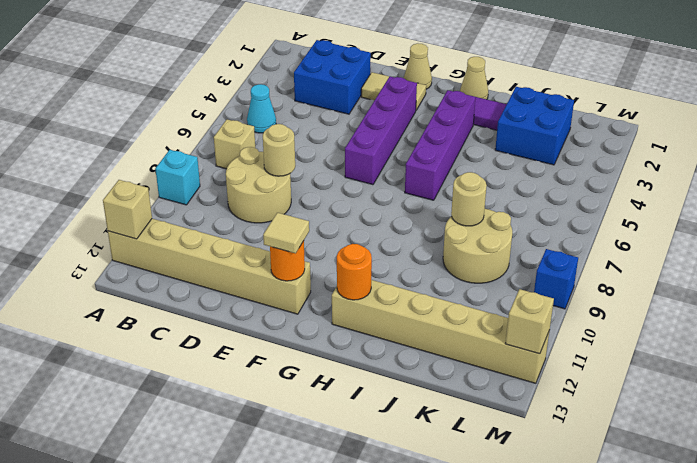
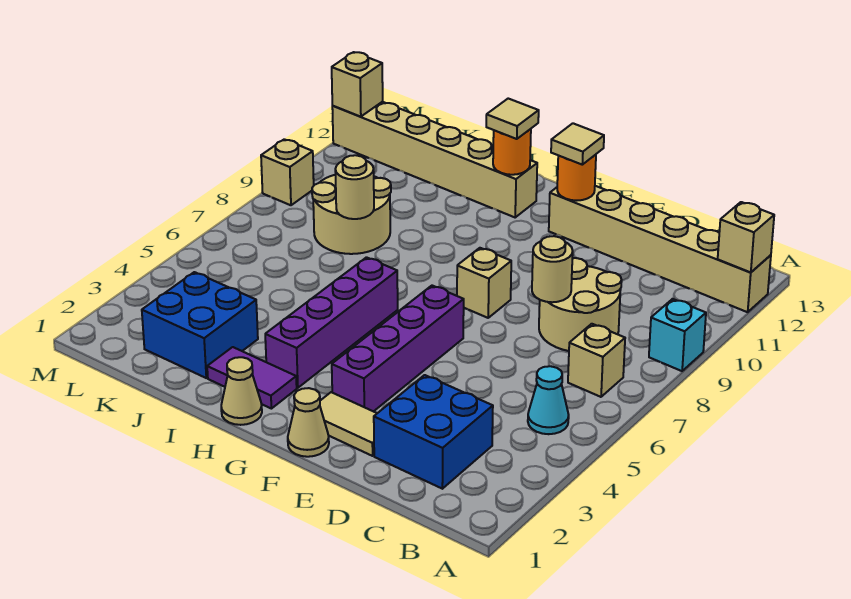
none -> tan 1x1 brick [457,248,511,318]
none -> tan 1x1 tile [486,99,539,139]
blue 1x1 brick [534,249,578,309] -> tan 1x1 brick [261,139,314,205]

